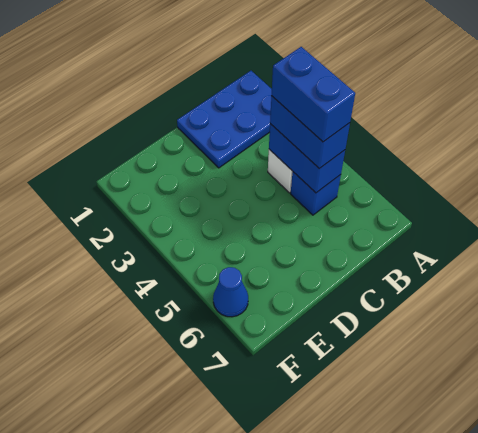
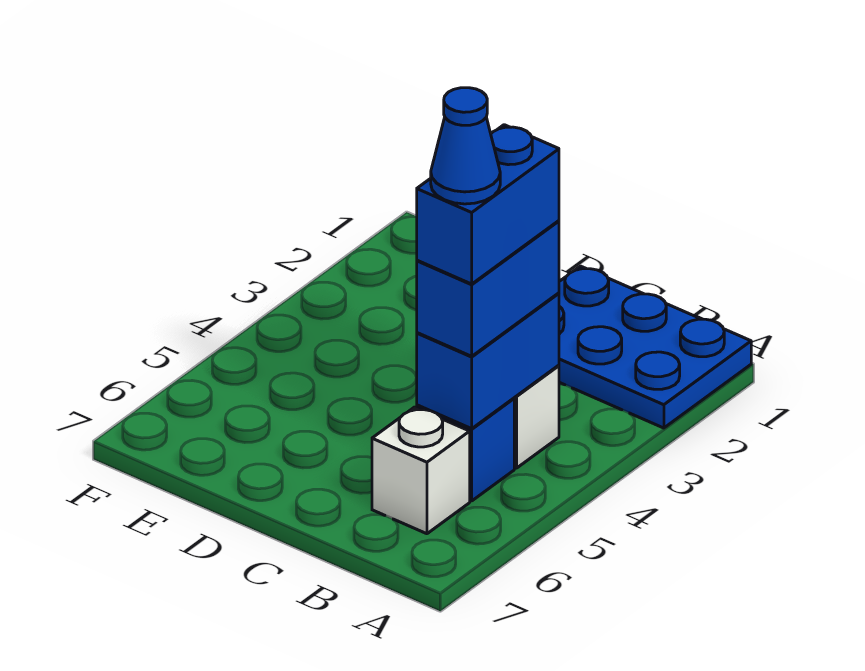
none -> white 1x1 brick [372,407,470,534]
blue 1x1 cone [213,267,248,317] -> blue 1x1 cone moved to [431,88,500,204]

